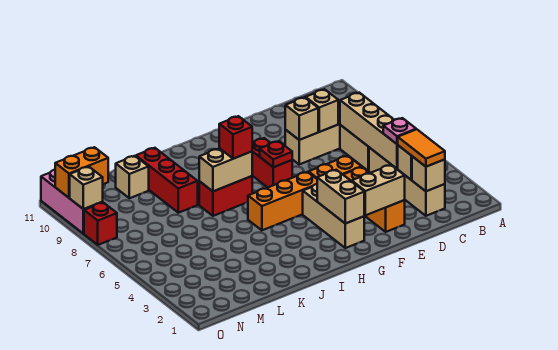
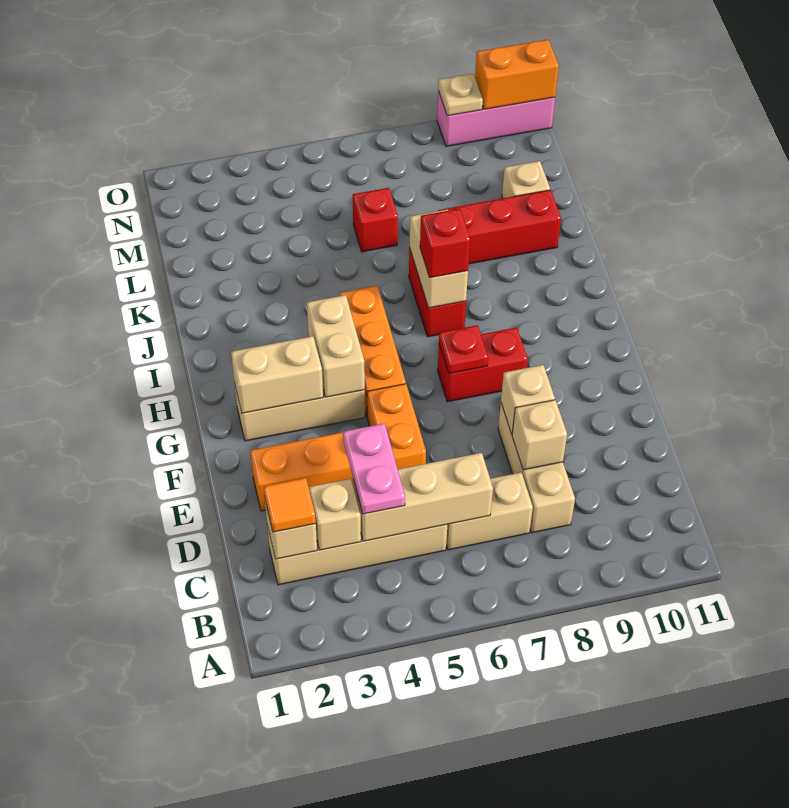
orange 1x2 tile [398,129,445,167] -> orange 1x1 tile [264,478,316,532]
tan 1x4 brick [340,93,398,169] -> tan 1x3 brick [353,453,493,541]
pink 1x1 plate [383,118,416,144] -> pink 1x2 plate [343,423,405,514]
tan 1x2 brick [352,165,405,215] -> tan 1x2 brick moved to [307,295,365,397]
orange 1x2 brick [55,147,108,198] -> orange 1x2 brick turned to [475,40,559,109]
red 1x1 brick [84,203,117,245] -> red 1x1 brick moved to [353,188,398,252]
tan 1x1 brick [70,167,103,209] -> tan 1x1 plate [438,74,483,116]

